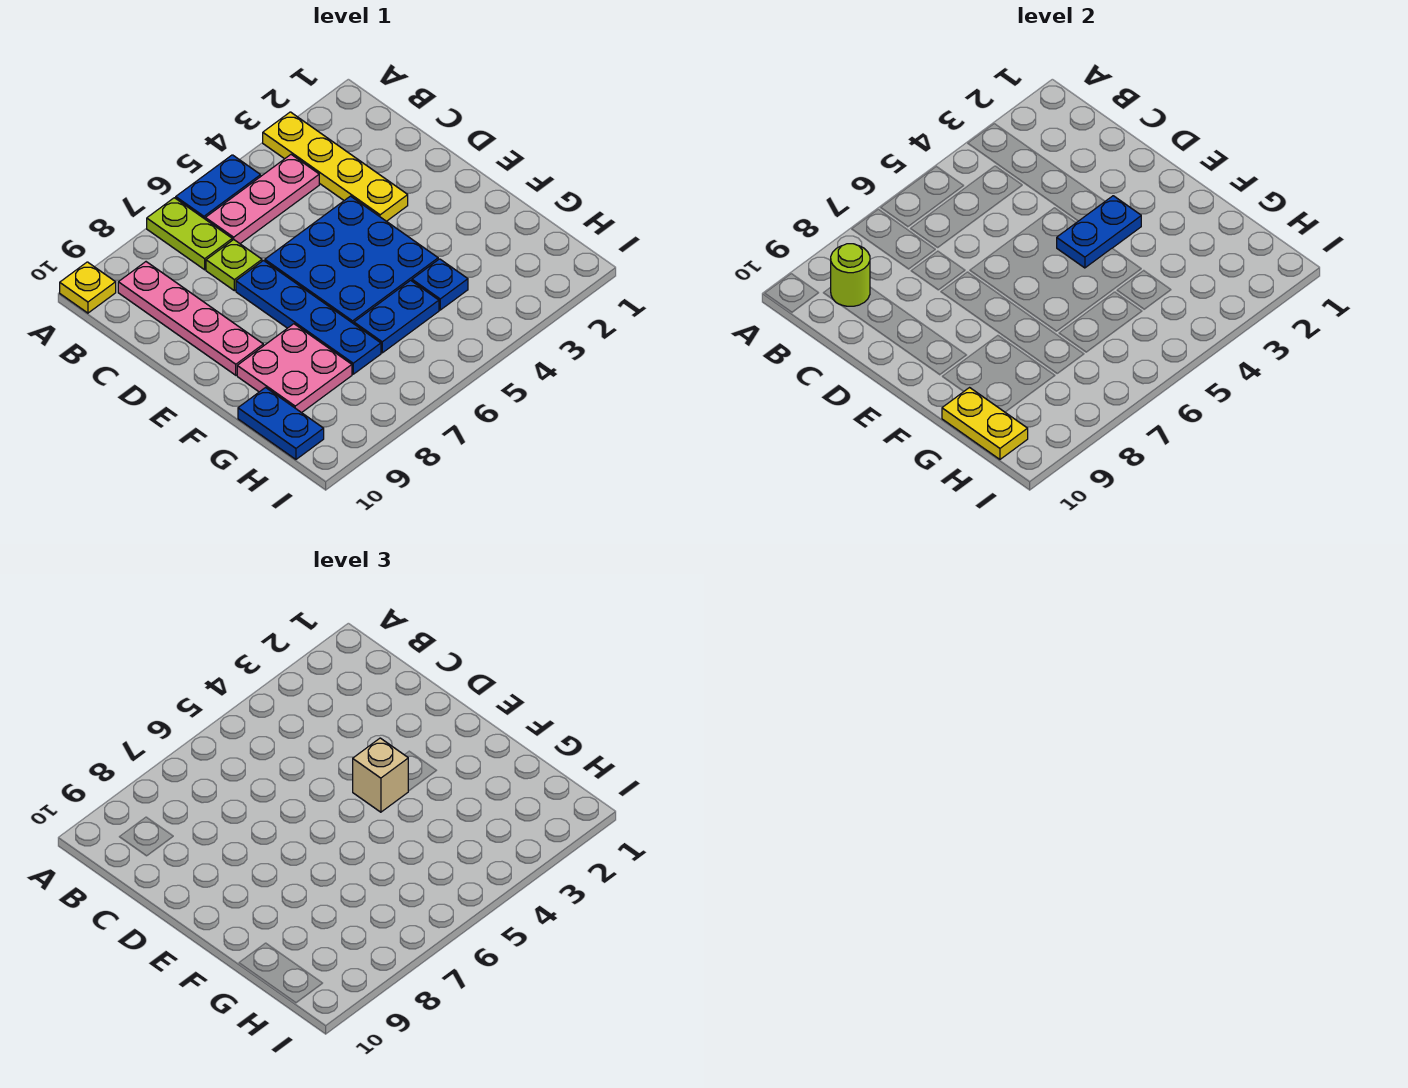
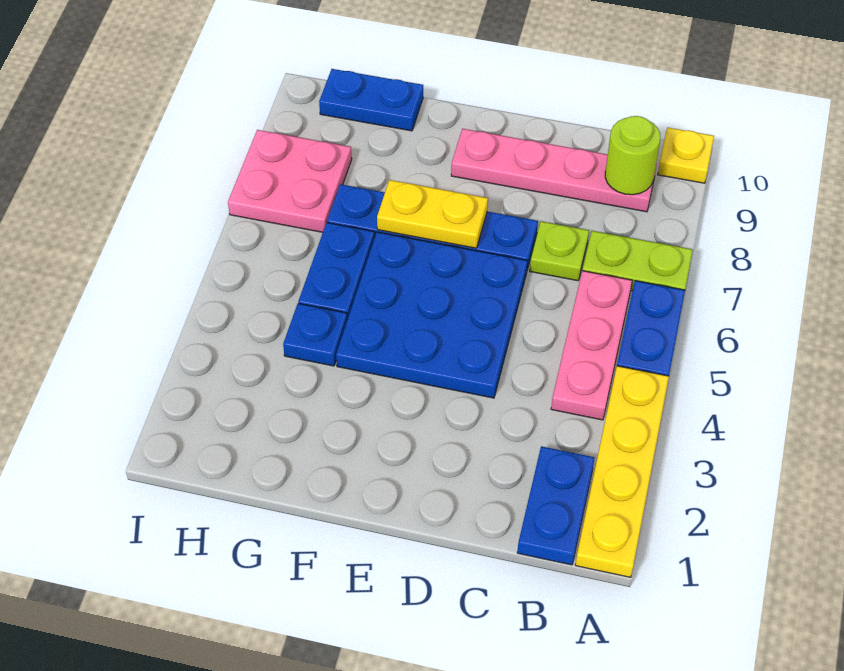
yellow 1x4 plate [263,112,408,221] -> yellow 1x4 plate turned to [575,366,669,577]
blue 1x2 plate [1057,196,1141,268] -> blue 1x2 plate moved to [517,446,595,565]
tan 1x1 brick [353,738,408,812] -> none
pink 2x2 plate [237,324,352,413] -> pink 2x2 plate moved to [228,130,352,232]
yellow 1x2 plate [942,388,1028,459] -> yellow 1x2 plate moved to [377,180,488,248]

